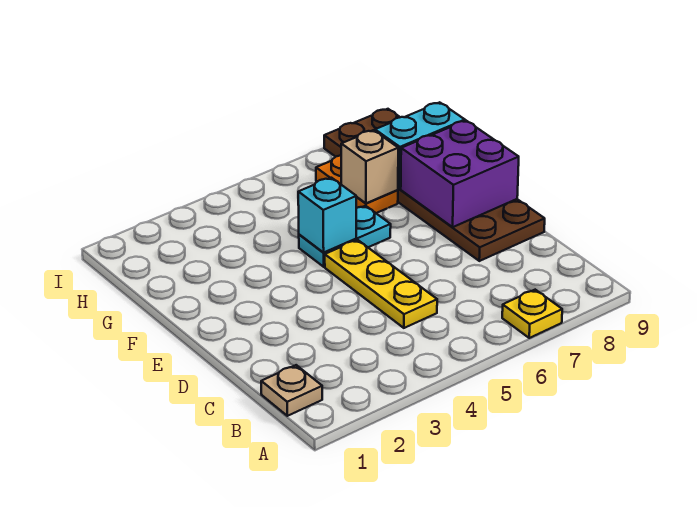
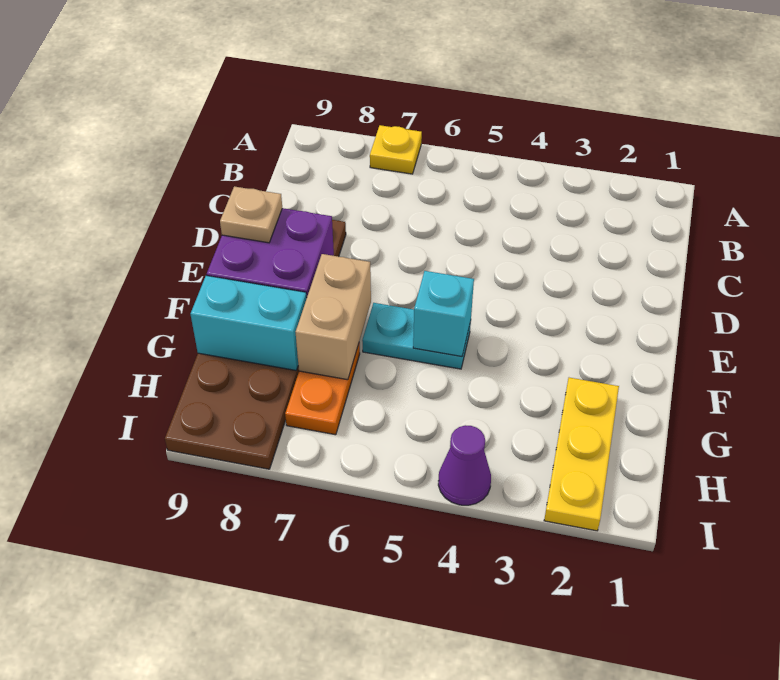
tan 1x1 plate [261,365,322,416] -> tan 1x1 plate moved to [220,186,282,243]
yellow 1x3 plate [325,240,437,328] -> yellow 1x3 plate moved to [544,378,619,531]
tan 1x1 brick [341,130,398,203] -> tan 1x2 brick [296,254,371,380]
none -> purple 1x1 cone [438,425,491,505]

